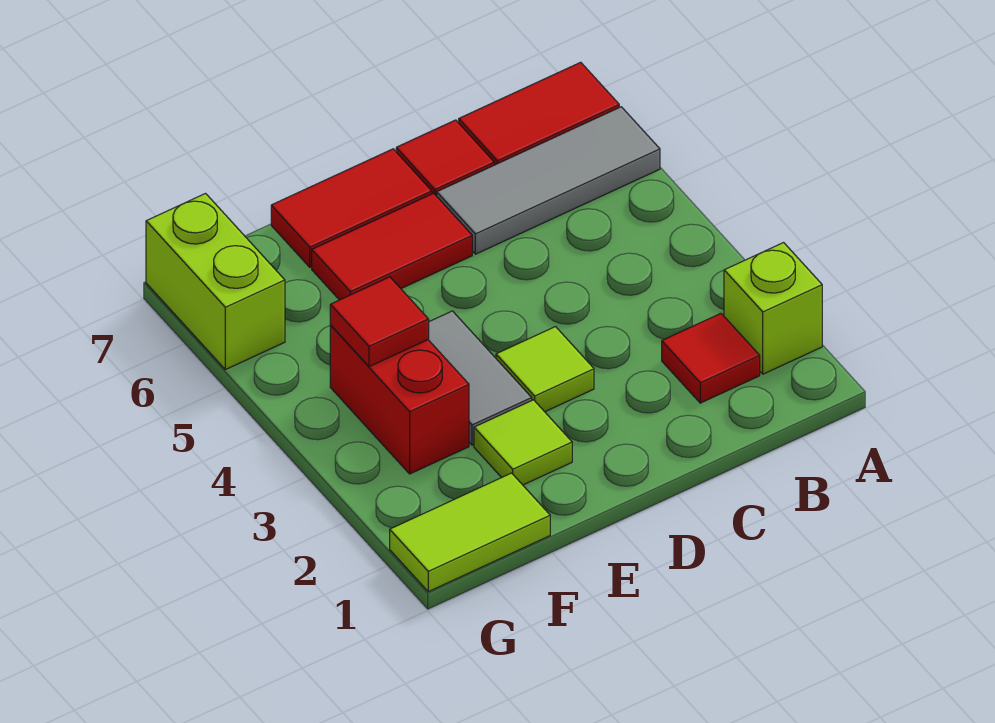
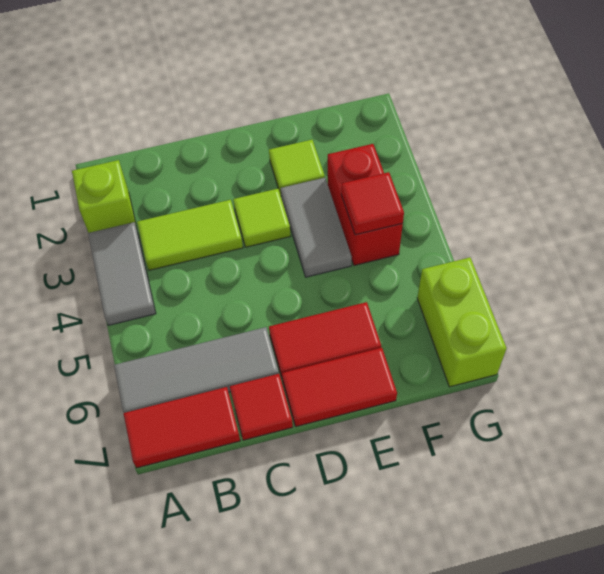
none -> grey 1x2 tile [88,222,156,325]
red 1x1 tile [662,314,760,403] -> none
lime 1x2 tile [390,473,550,592] -> lime 1x2 tile moved to [137,200,243,270]

